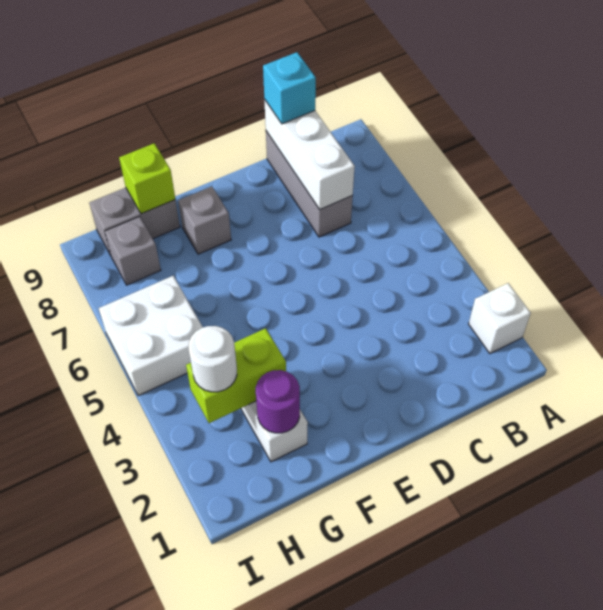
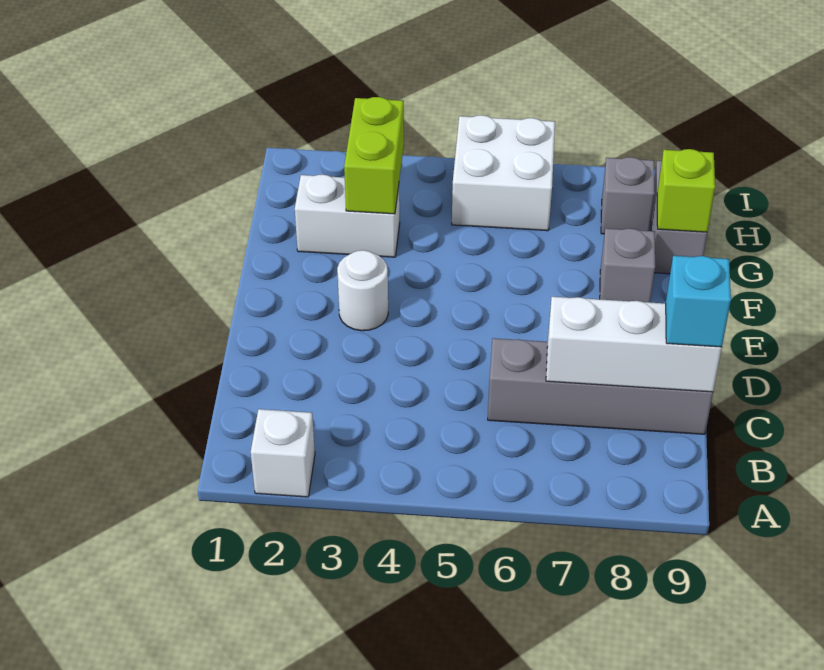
grey 1x3 brick [266,131,353,237] -> grey 1x4 brick [488,338,713,434]
purple 1x1 round brick [256,370,300,433] -> none
white 1x1 round brick [189,326,237,392] -> white 1x1 round brick moved to [337,250,388,331]

